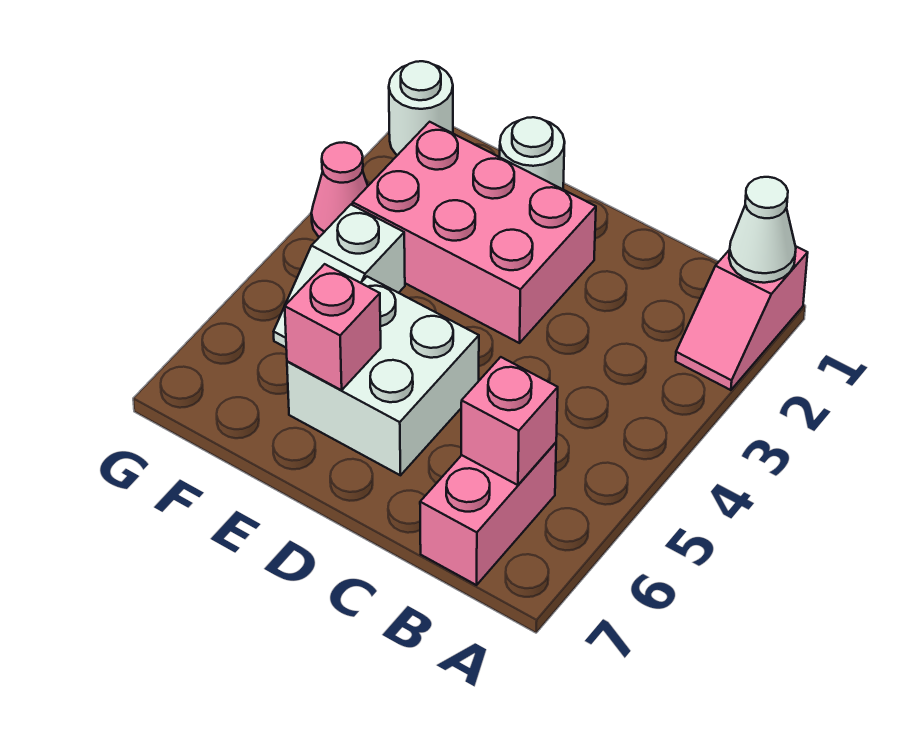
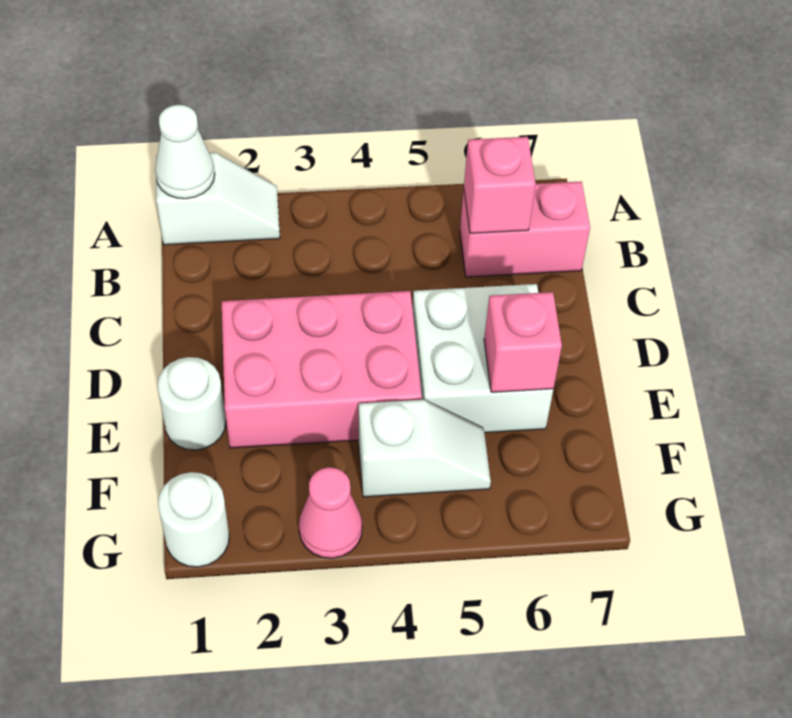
pink 1x2 slope [676,247,808,390] -> white 1x2 slope [156,152,280,245]
pink 2x3 brick [353,122,596,343] -> pink 2x3 brick turned to [222,291,422,448]

